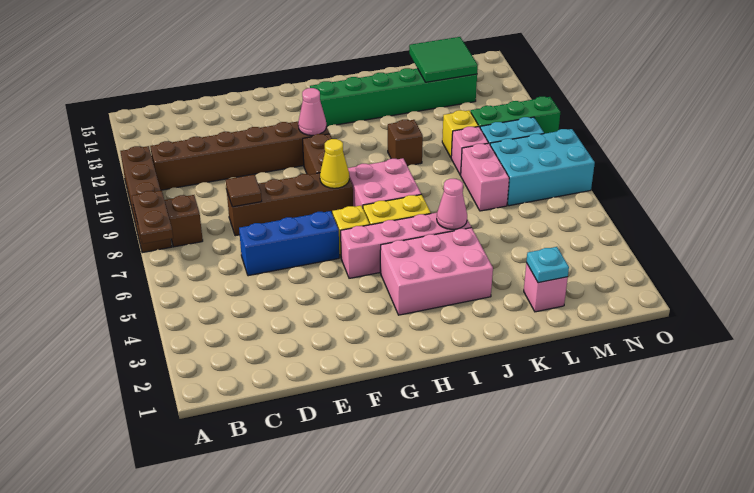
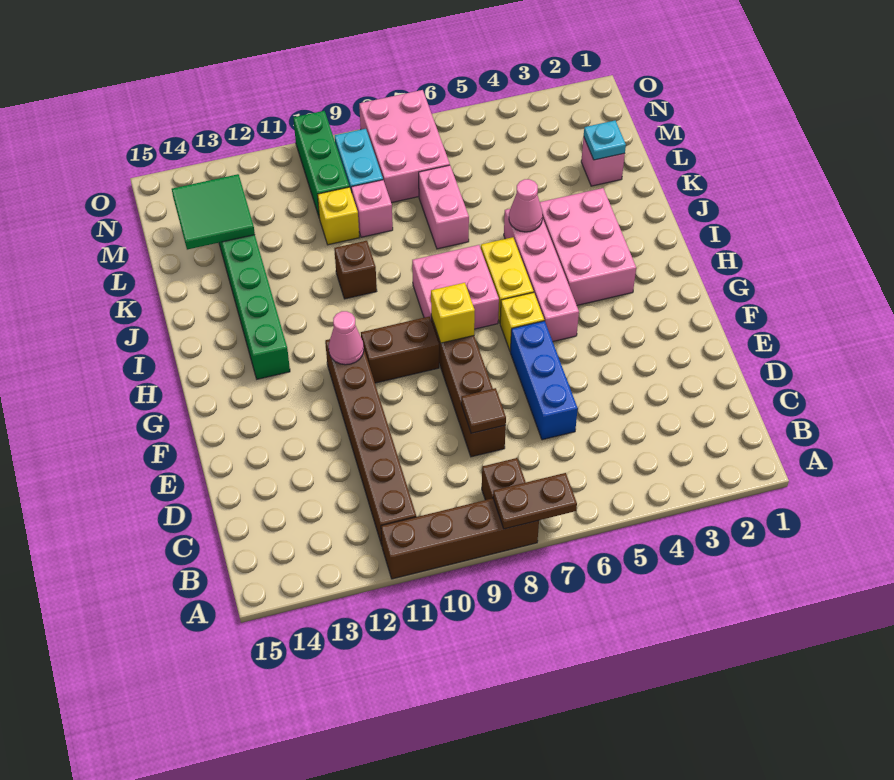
yellow 1x1 cone [320,139,349,188] -> yellow 1x1 brick [431,283,475,343]
pink 1x2 brick [461,143,509,211] -> pink 1x2 brick turned to [419,165,469,249]
cyan 2x3 brick [490,129,595,206] -> pink 2x3 brick [359,90,450,203]

